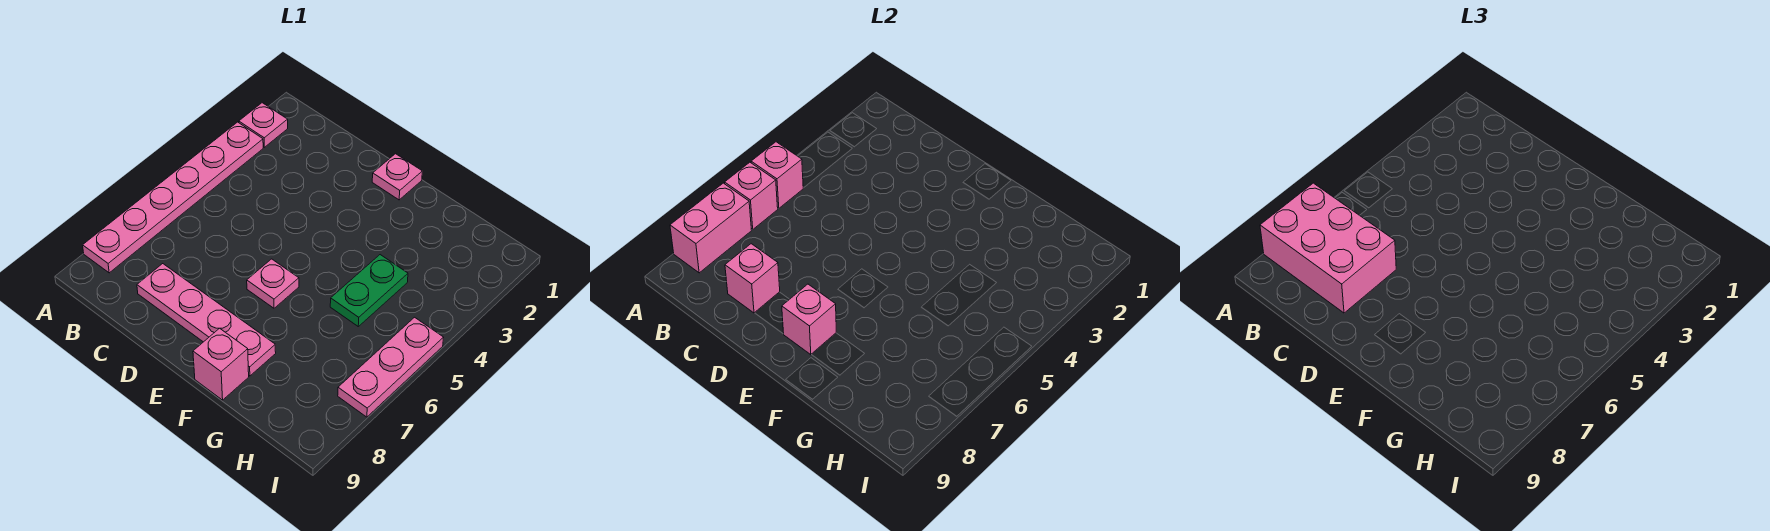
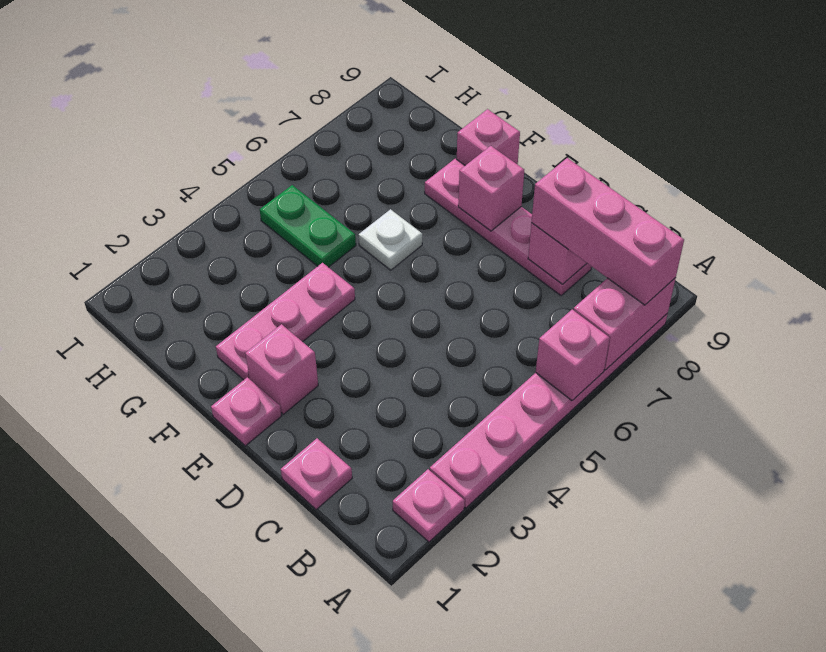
pink 1x1 brick [751,142,803,208] -> pink 1x1 brick moved to [245,324,318,414]
pink 2x3 brick [1260,183,1396,313] -> pink 1x3 brick [531,158,684,305]
pink 1x1 plate [247,259,299,308] -> pink 1x1 plate moved to [281,438,352,509]
none -> white 1x1 plate [359,209,422,270]
green 1x2 plate [330,255,408,326] -> green 1x2 plate turned to [260,185,356,267]
pink 1x3 plate [338,317,444,417] -> pink 1x3 plate moved to [216,263,355,380]

